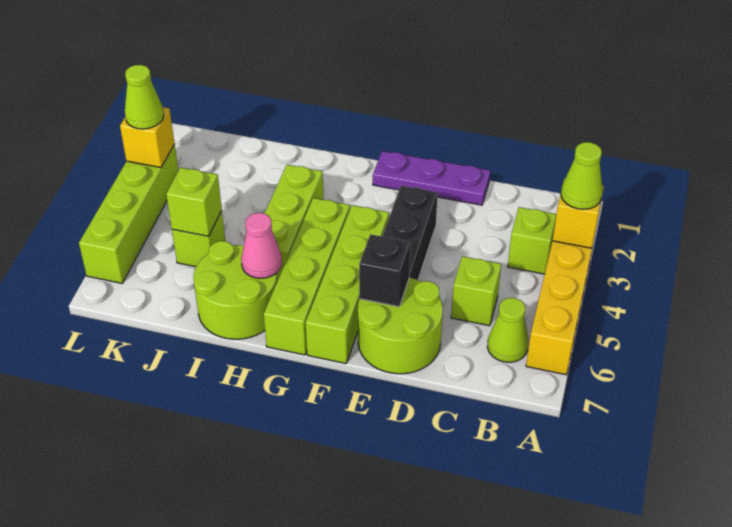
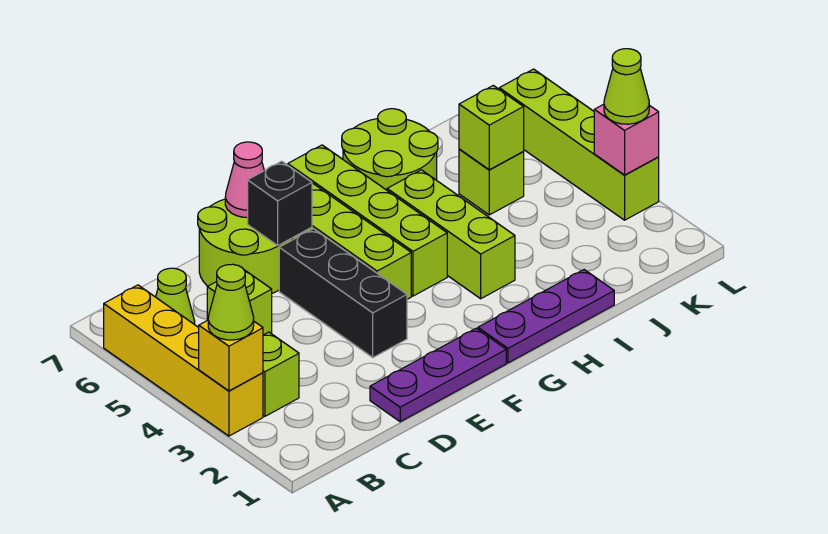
none -> purple 1x3 plate [478,270,614,363]
pink 1x1 cone [241,213,282,278] -> pink 1x1 cone moved to [225,142,264,218]
yellow 1x1 brick [120,107,175,168] -> pink 1x1 brick [594,104,659,175]

